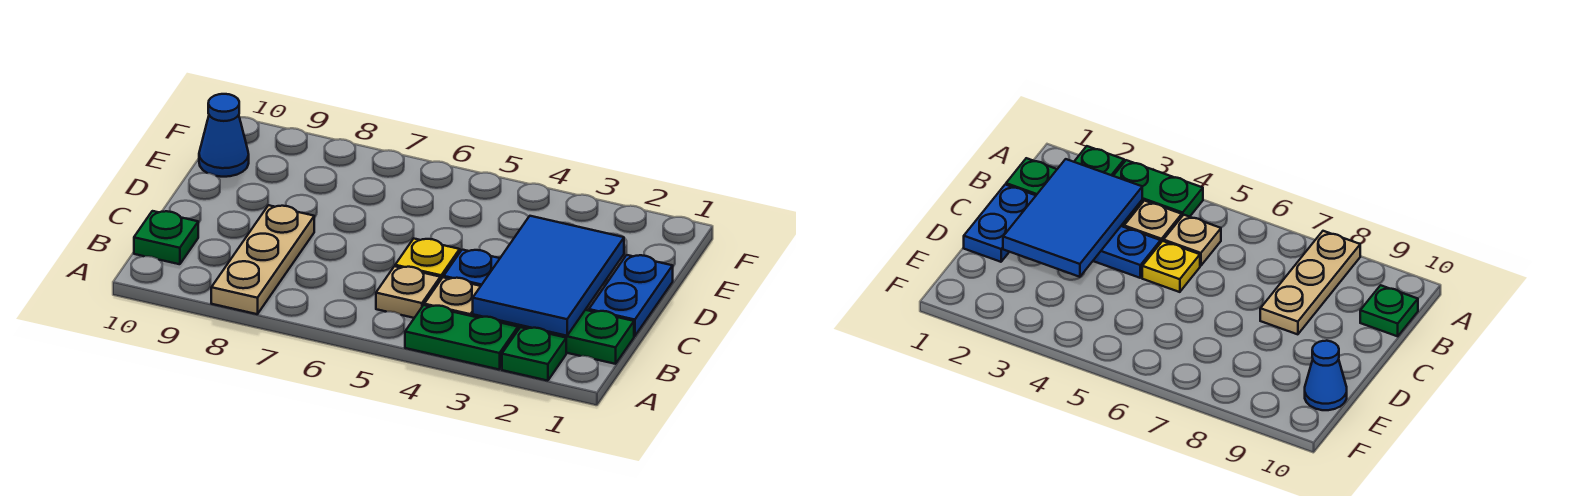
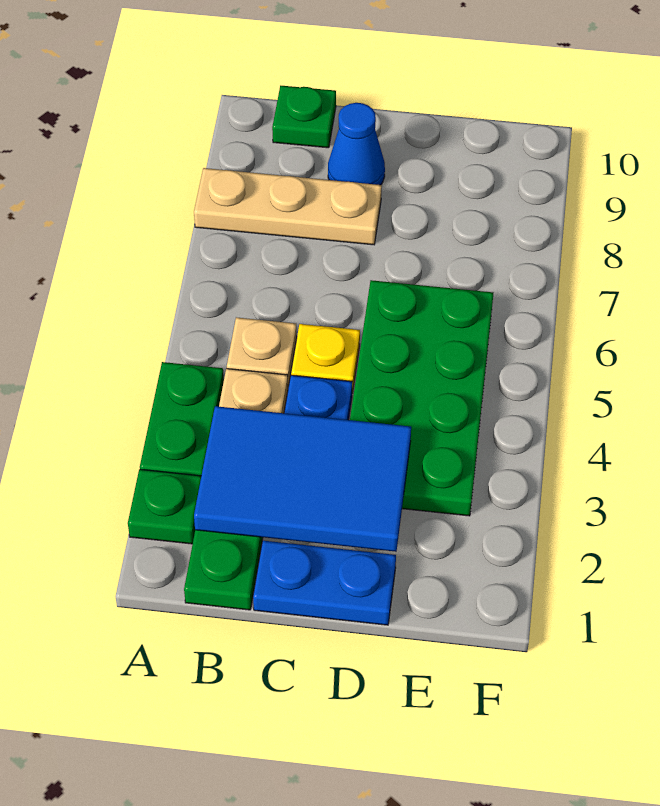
none -> green 2x4 plate [350,280,493,516]
blue 1x1 cone [199,94,249,177] -> blue 1x1 cone moved to [328,103,385,185]

